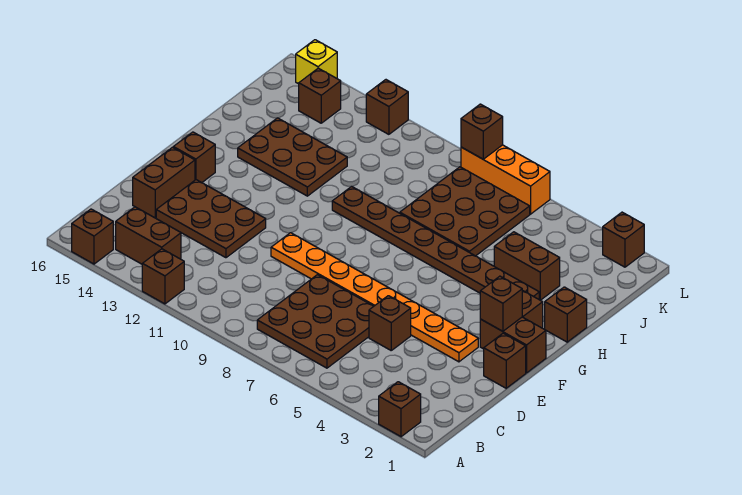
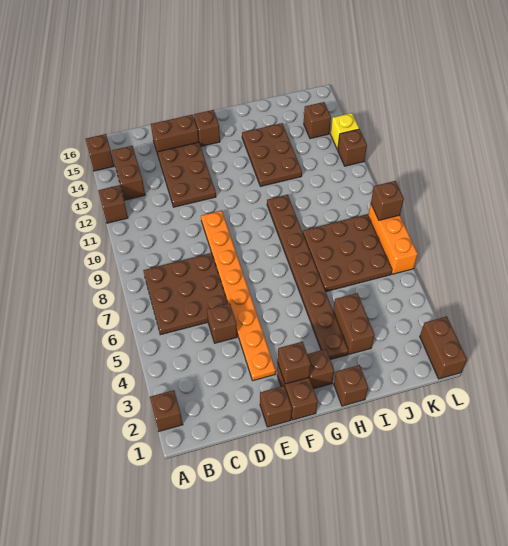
brown 1x1 brick [603,212,644,267] -> brown 1x2 brick [420,317,467,379]
yellow 1x1 brick [296,40,337,84] -> yellow 1x1 brick moved to [331,113,359,150]

